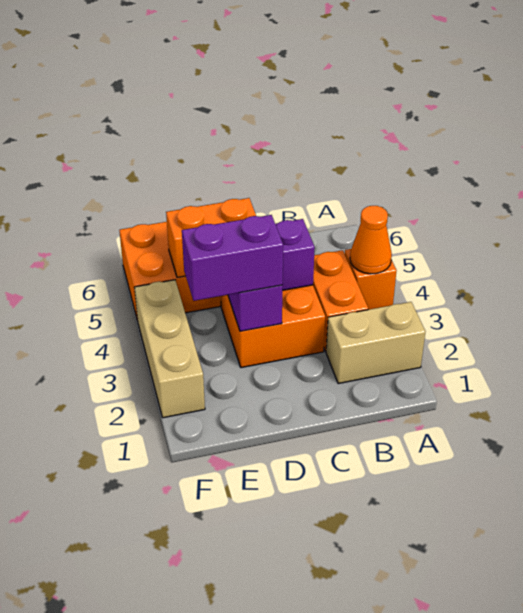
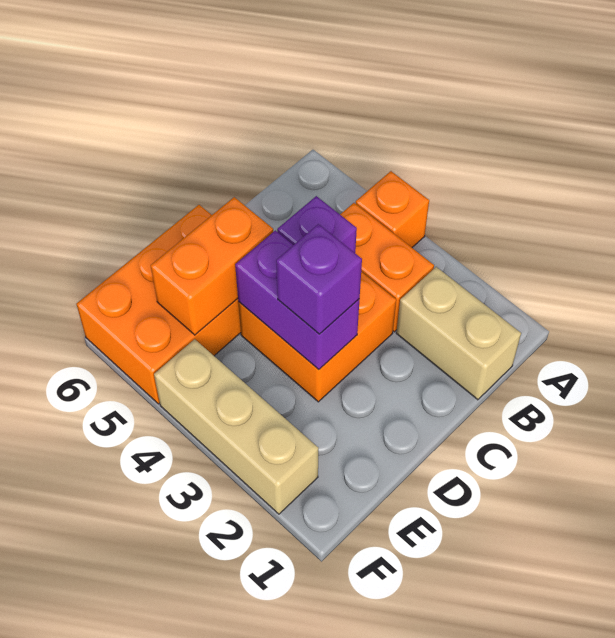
tan 1x2 brick [326,302,425,384] -> tan 1x2 brick turned to [396,267,521,400]
orange 1x1 cone [350,206,392,274] -> none
purple 1x2 brick [182,215,283,301] -> purple 1x1 brick [276,224,362,334]

